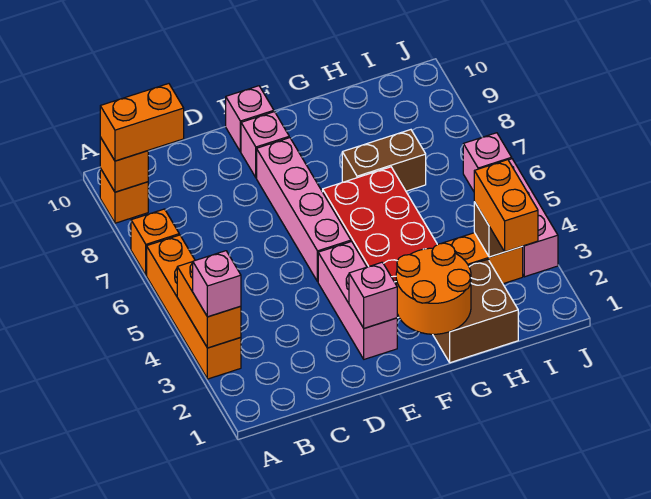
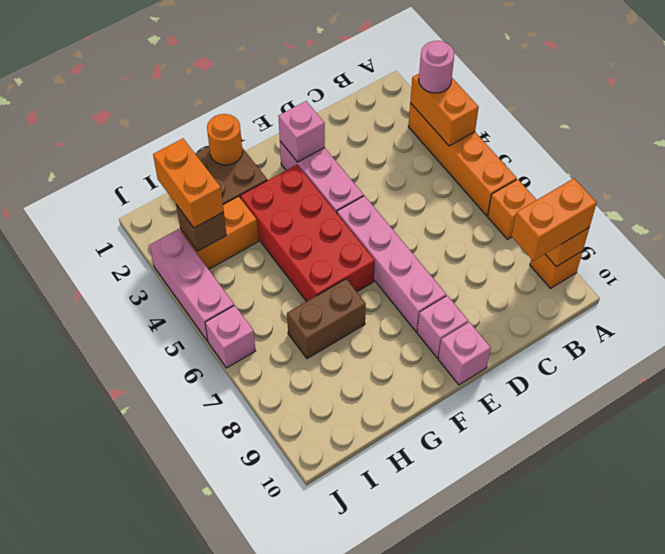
pink 1x1 brick [193,251,241,317] -> pink 1x1 round brick [419,41,454,93]
orange 2x2 round brick [396,243,471,334] -> orange 1x1 round brick [207,114,242,165]

